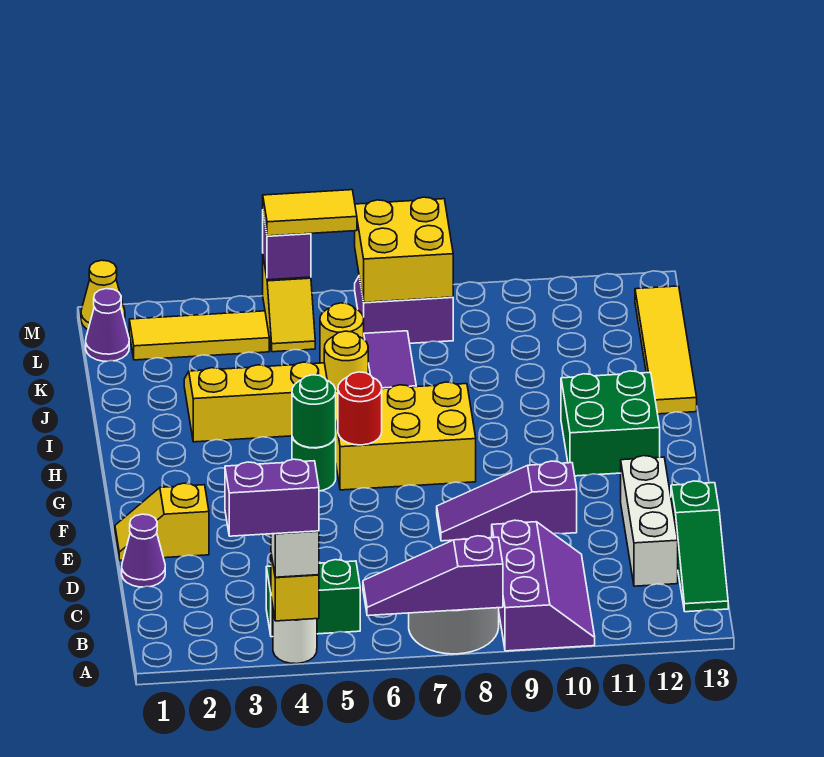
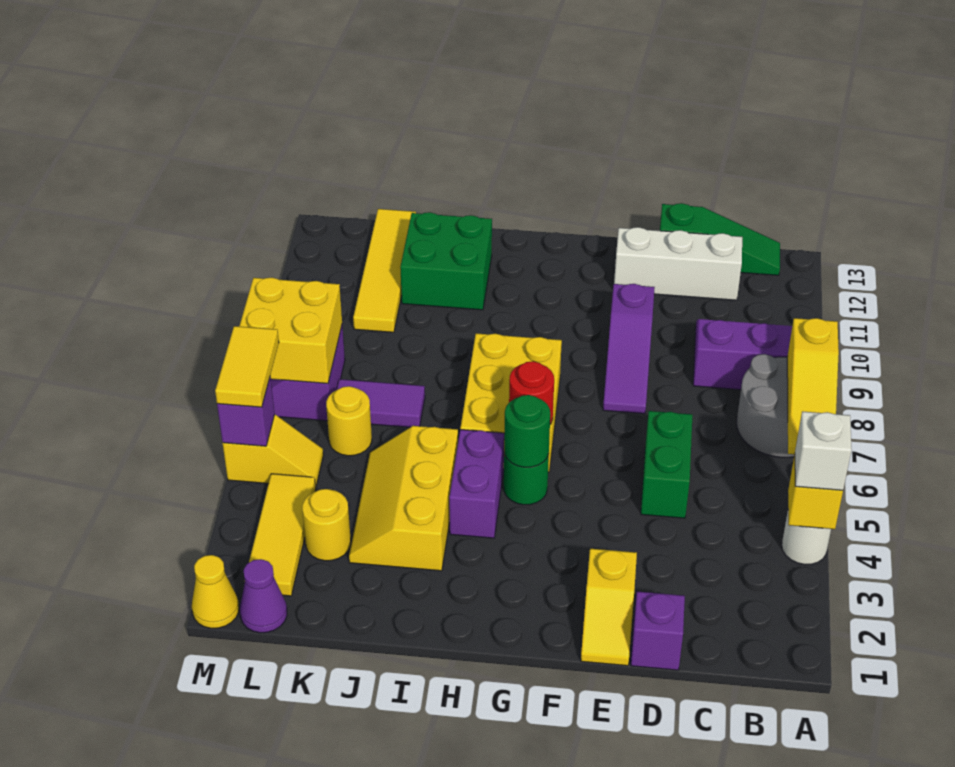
purple 1x2 brick [225,459,319,536] -> purple 1x2 brick moved to [449,430,504,538]
purple 1x3 slope [363,536,503,616] -> yellow 1x3 slope [787,318,839,454]
green 1x2 brick [266,560,360,637] -> green 1x2 brick moved to [641,411,693,518]
purple 1x1 cone [122,514,165,587] -> purple 1x1 brick [631,591,685,670]
green 2x2 brick [561,371,660,476] -> green 2x2 brick moved to [400,212,492,310]
yellow 1x4 tile [635,286,697,414] -> yellow 1x4 tile turned to [353,209,416,332]
yellow 1x1 round brick [324,331,368,391] -> yellow 1x1 round brick moved to [302,489,351,561]

